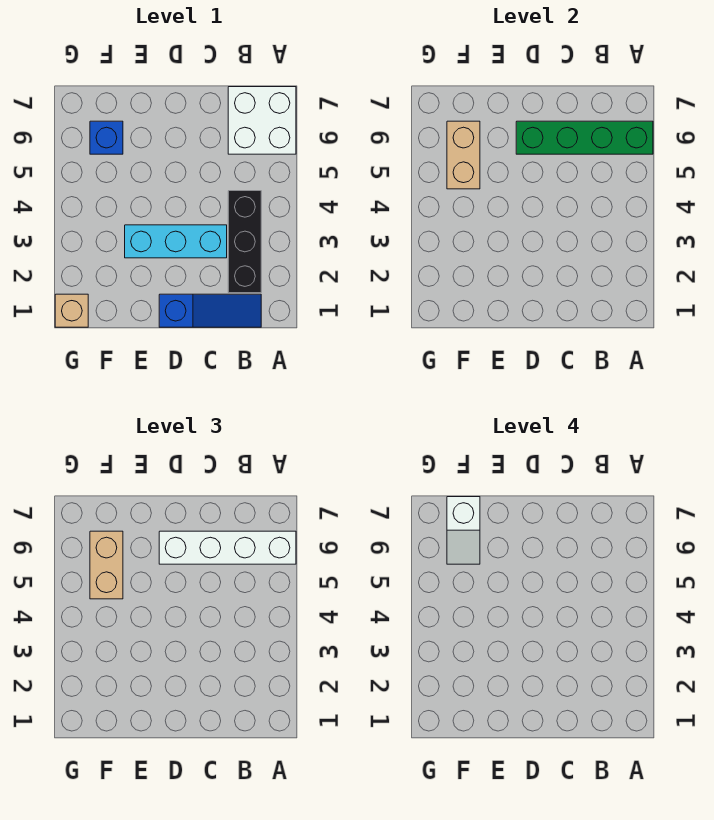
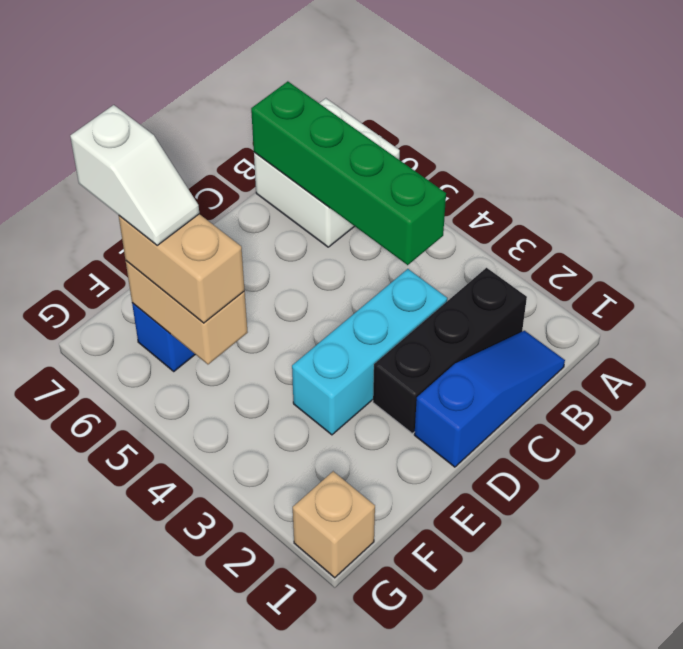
green 1x4 brick [516,121,653,154] -> green 1x4 brick turned to [251,81,446,265]
white 1x4 brick [159,531,296,564] -> none
black 1x3 brick [228,191,261,293] -> black 1x3 brick turned to [373,268,527,433]

